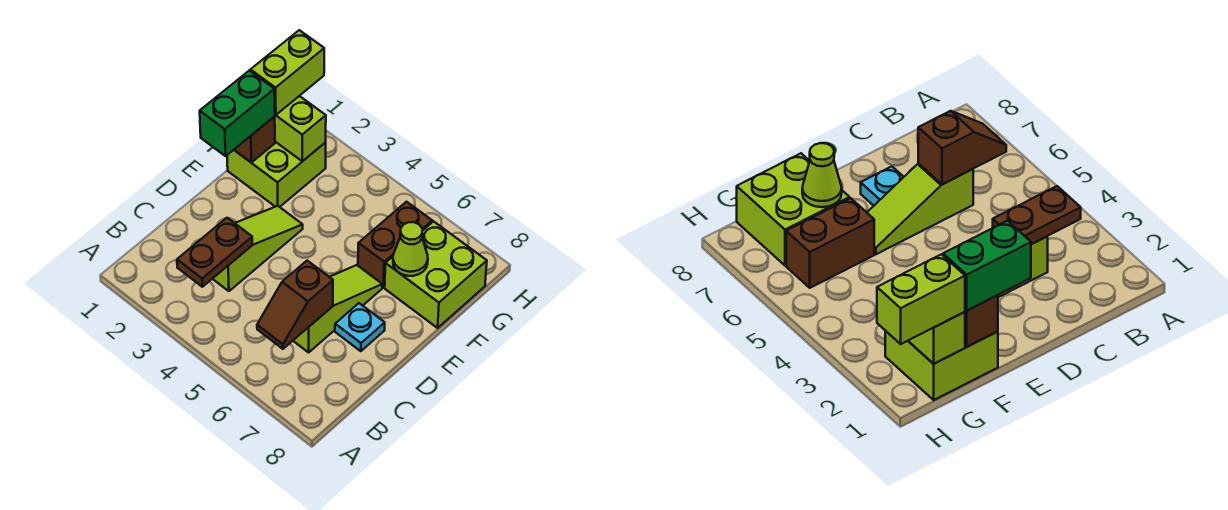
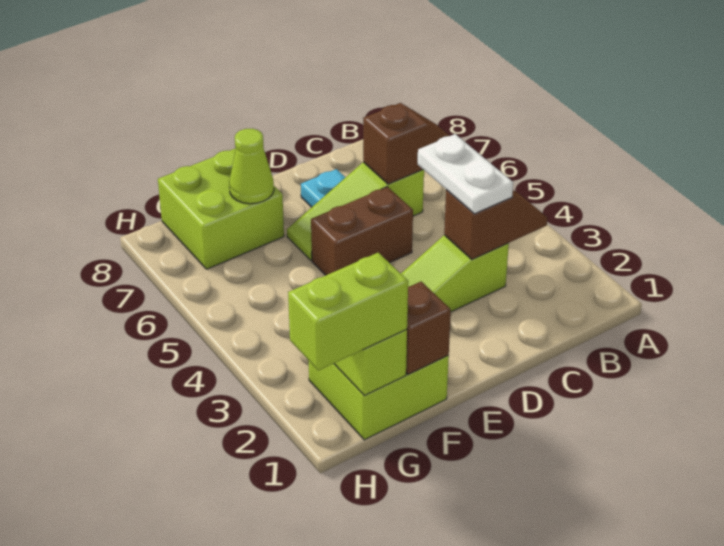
brown 1x2 plate [177,218,252,287] -> brown 1x2 slope [444,190,547,259]
none -> white 1x2 plate [418,134,513,214]
green 1x2 brick [200,71,275,156] -> none
brown 1x2 brick [358,202,432,287] -> brown 1x2 brick moved to [311,187,413,275]

